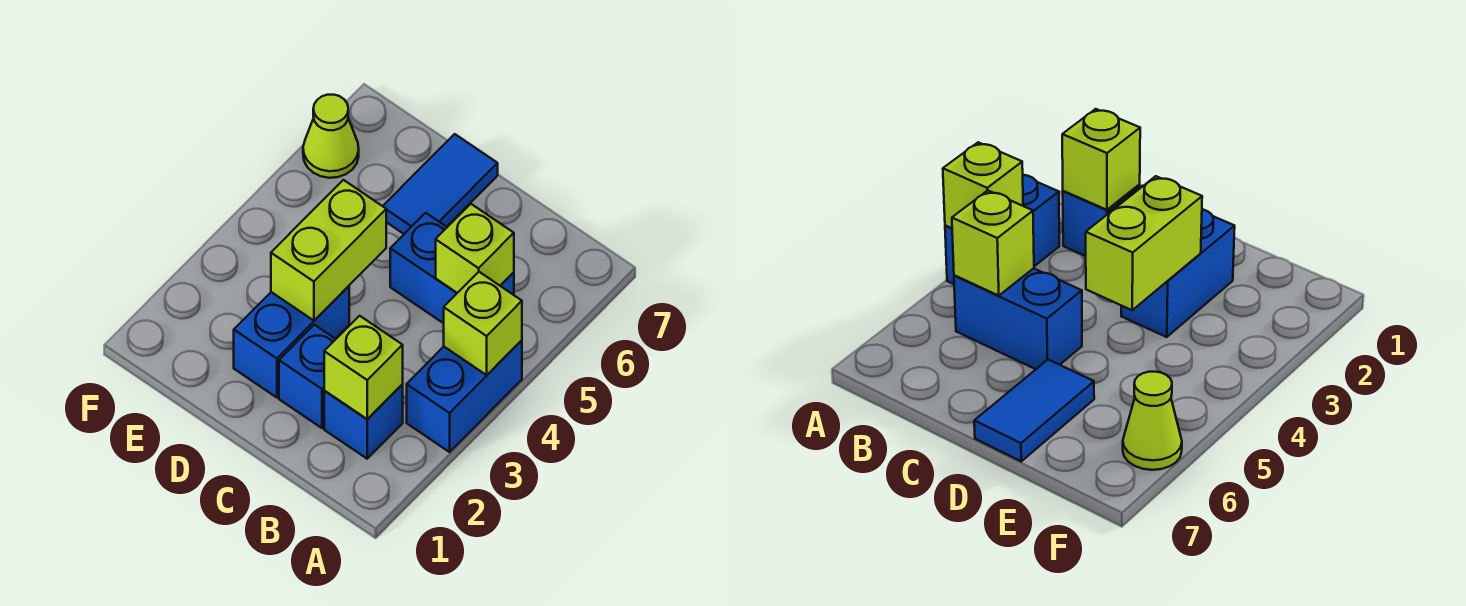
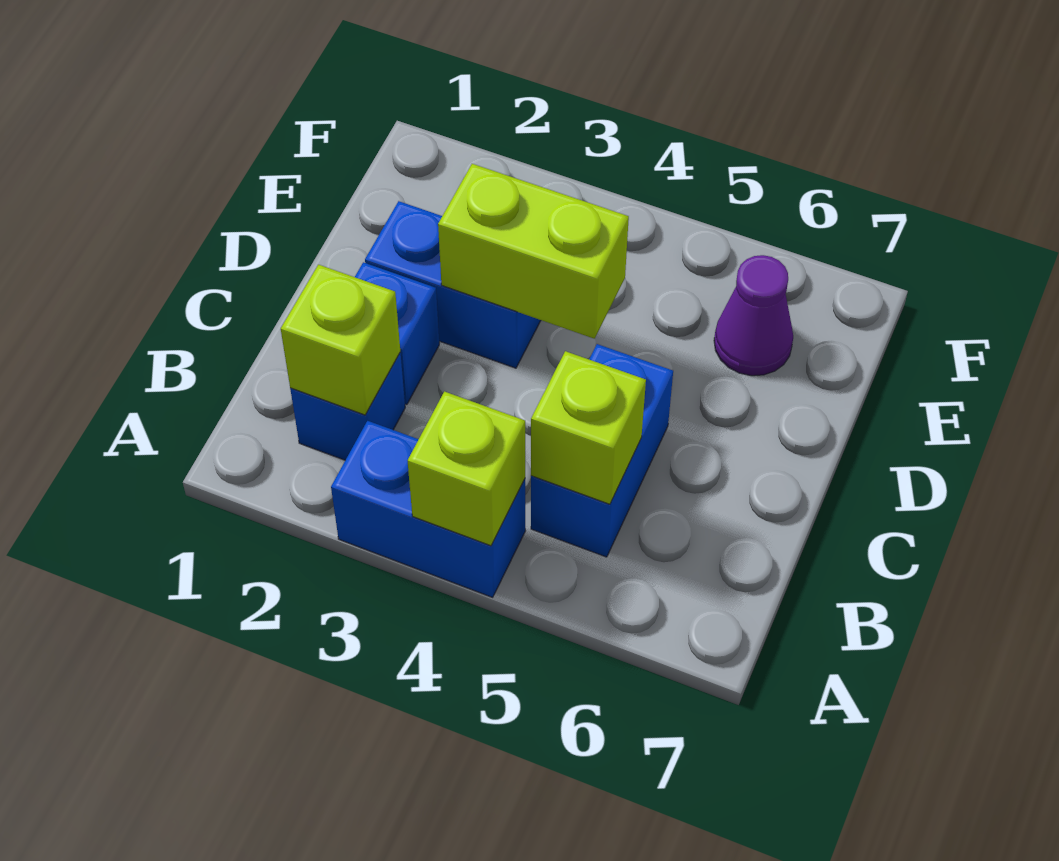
blue 1x2 tile [383,134,498,234] -> none
none -> purple 1x1 cone [714,255,793,376]
lime 1x1 cone [303,95,359,178] -> none

